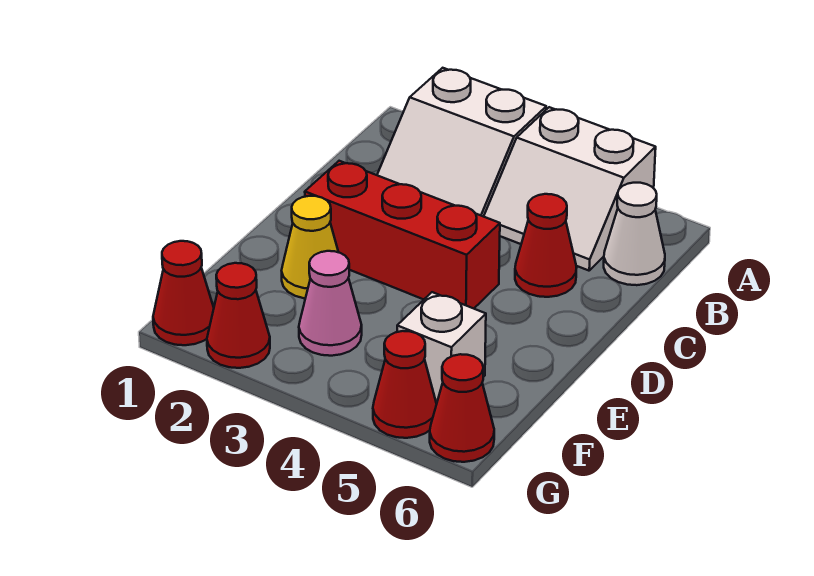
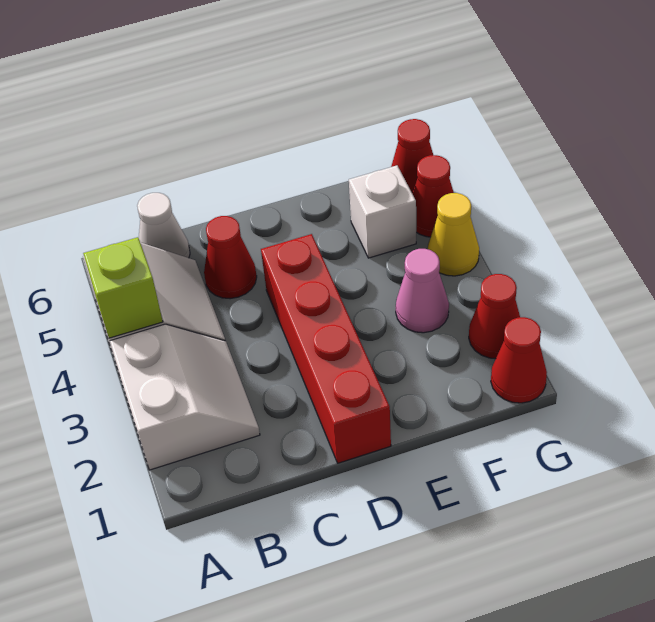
none -> lime 1x1 brick [83,237,163,338]
red 1x3 brick [305,161,500,309] -> red 1x4 brick [261,234,391,463]
yellow 1x1 cone [282,196,338,298] -> yellow 1x1 cone moved to [428,193,479,276]

